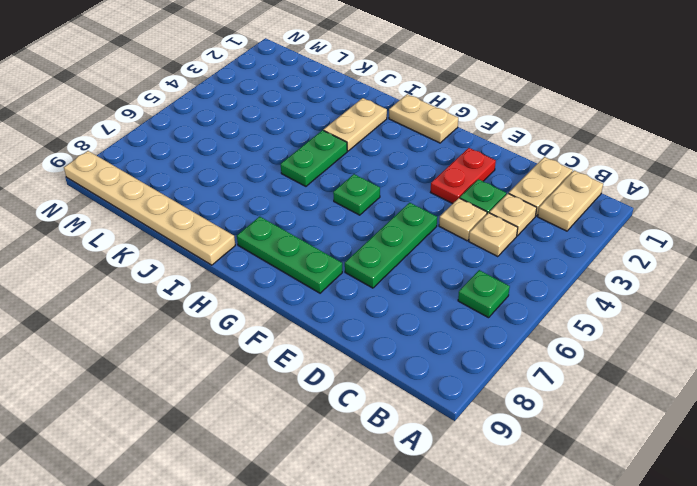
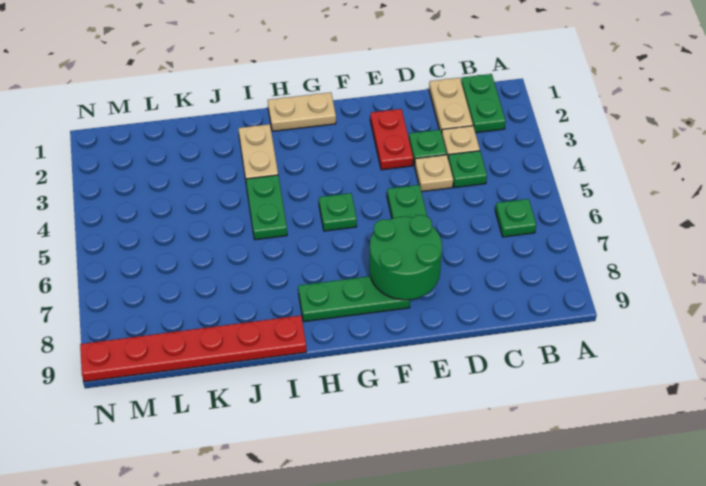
tan 1x2 plate [538,171,603,231] -> green 1x2 plate [461,74,506,133]
tan 1x1 plate [469,213,518,257] -> green 1x1 plate [448,151,487,188]
none -> green 2x2 round brick [369,215,442,300]
tan 1x6 plate [64,151,235,265] -> red 1x6 plate [80,315,306,382]

